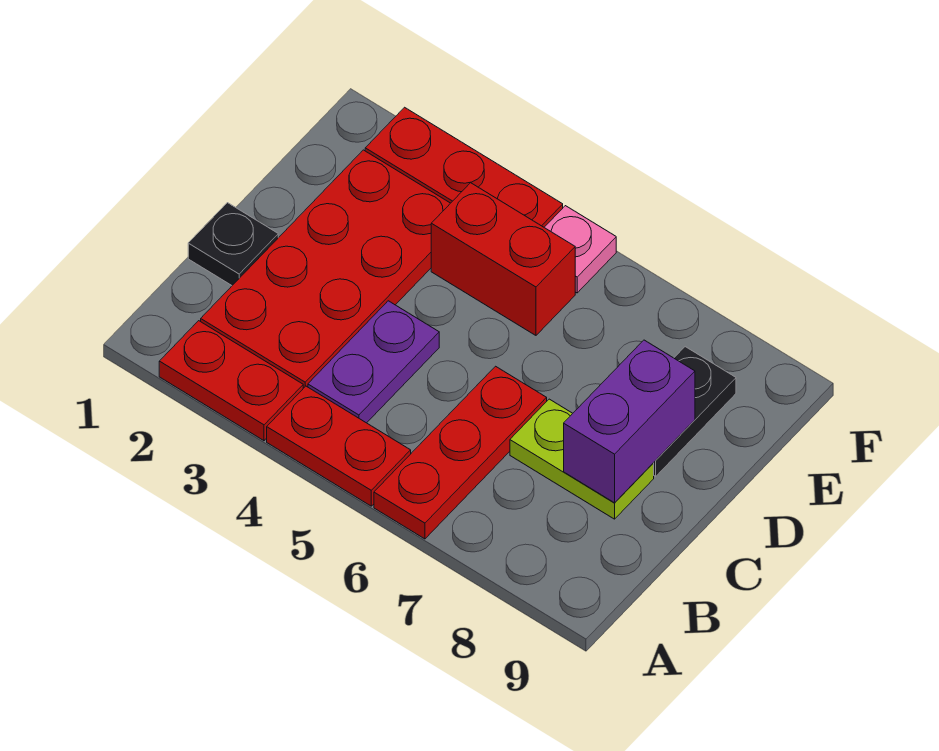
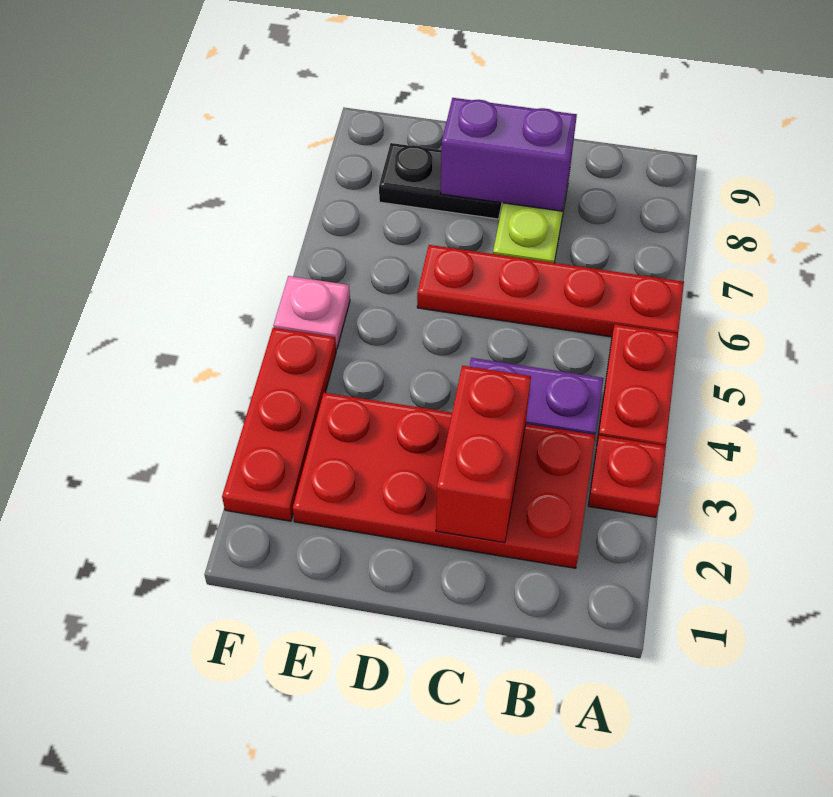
red 1x2 plate [159,321,303,441] -> red 1x1 plate [588,436,666,517]
red 1x3 plate [374,366,547,539] -> red 1x4 plate [417,245,684,337]
black 1x1 plate [188,203,278,285] -> none
red 1x2 brick [431,183,575,335] -> red 1x2 brick moved to [436,366,531,543]

